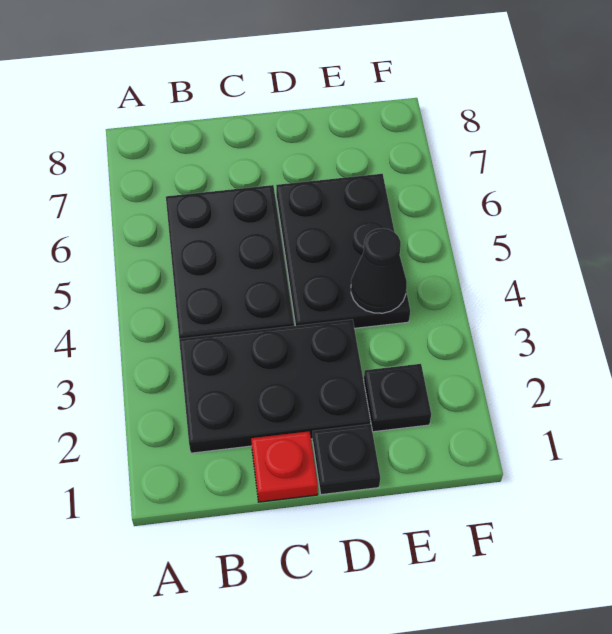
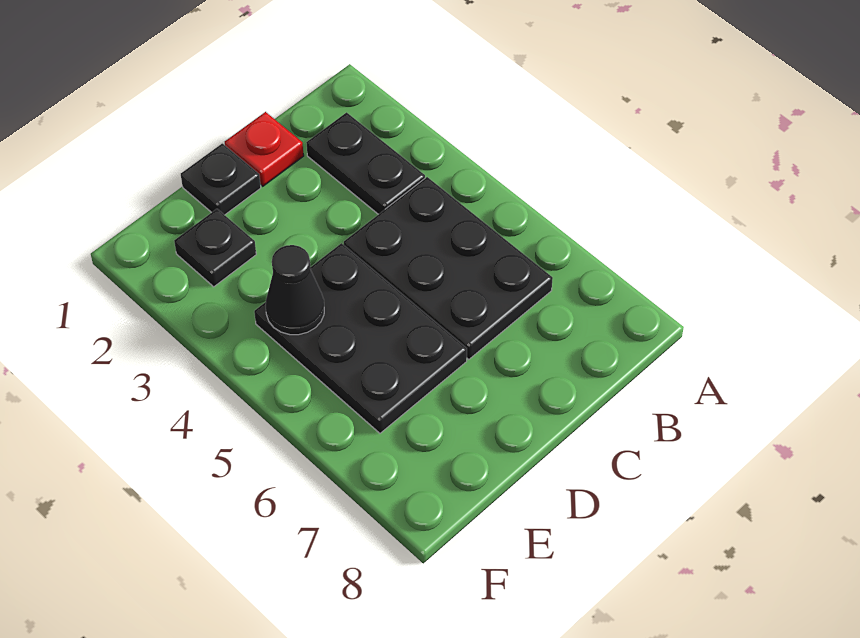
black 2x3 plate [179,319,371,453] -> black 1x2 plate [306,112,425,214]

